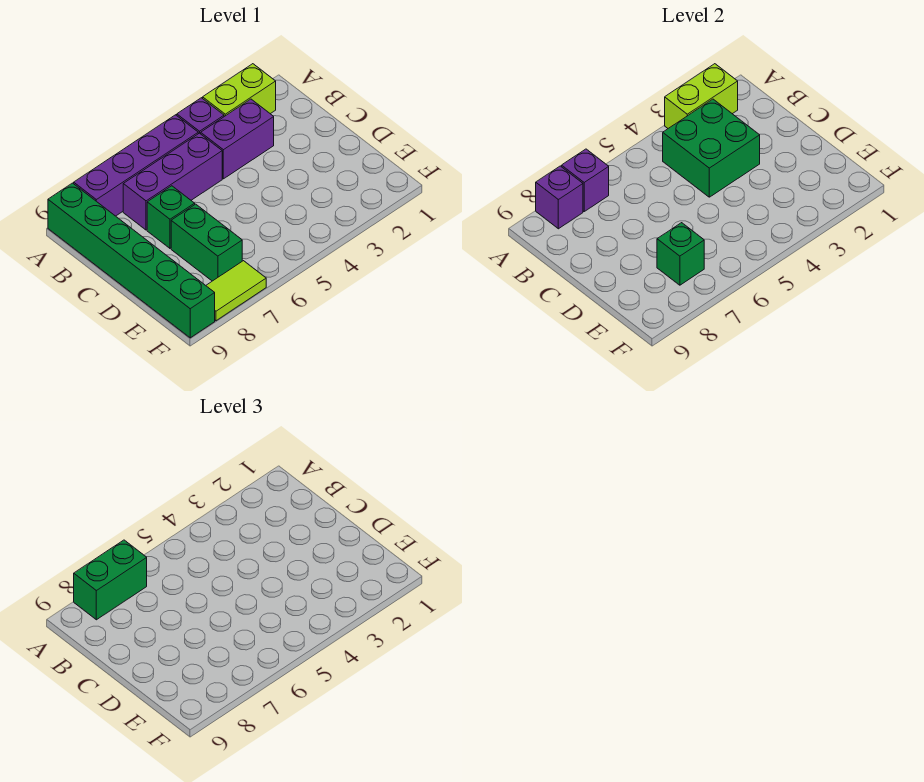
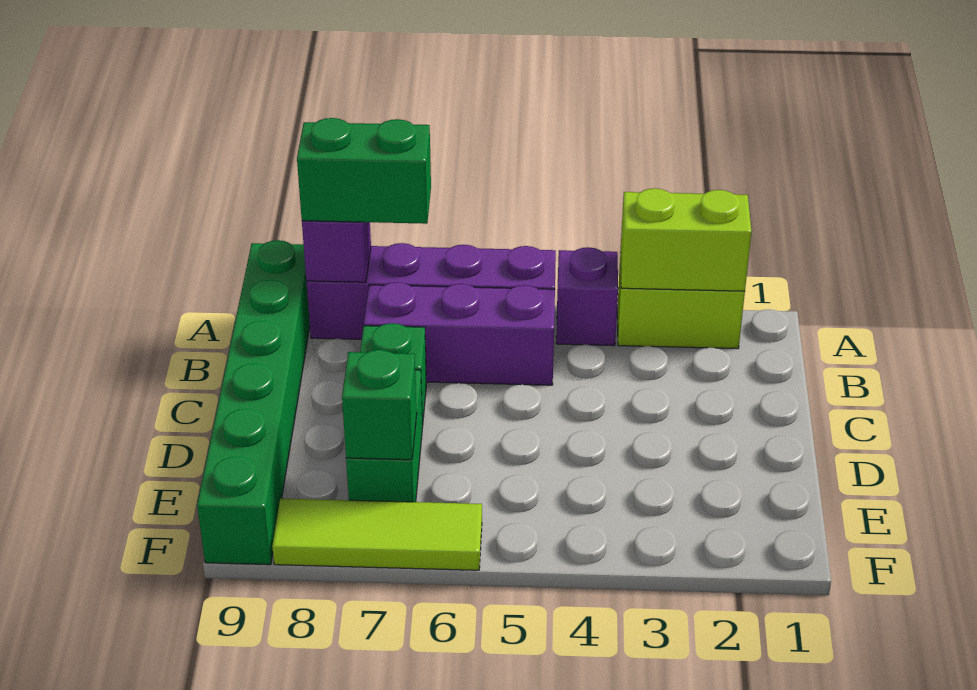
purple 1x1 brick [562,149,609,211] -> none
purple 1x2 brick [201,99,274,179] -> none
green 2x2 brick [663,99,760,197] -> none
lime 1x2 tile [206,261,266,321] -> lime 1x3 tile [272,498,482,570]

